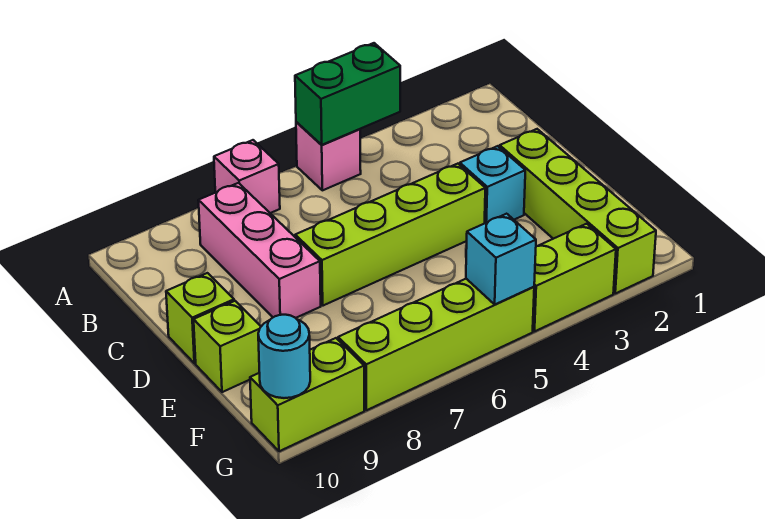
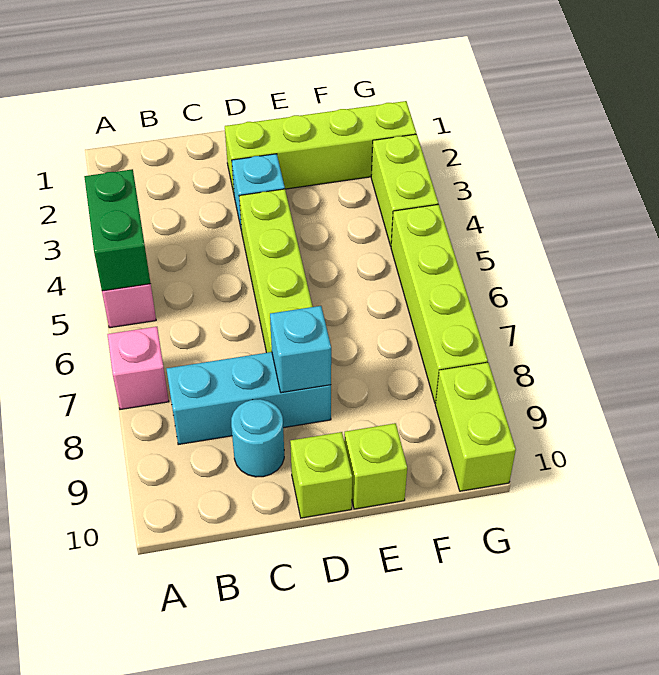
pink 1x3 brick [198,183,321,318] -> cyan 1x3 brick [167,352,331,445]
cyan 1x1 brick [466,214,536,305] -> cyan 1x1 brick moved to [270,306,331,393]
cyan 1x1 round brick [258,315,310,398] -> cyan 1x1 round brick moved to [231,399,284,477]

